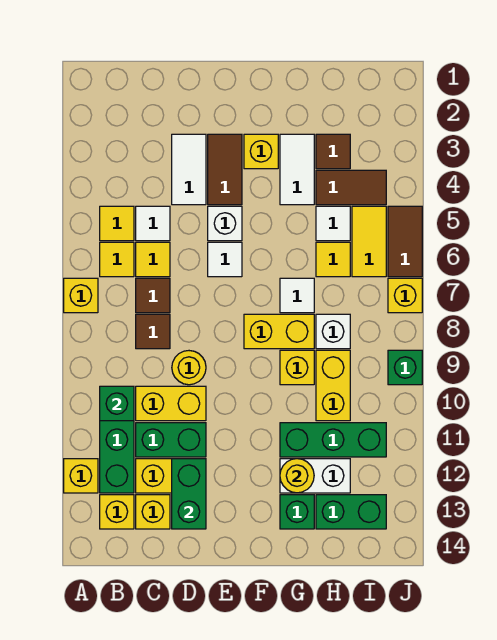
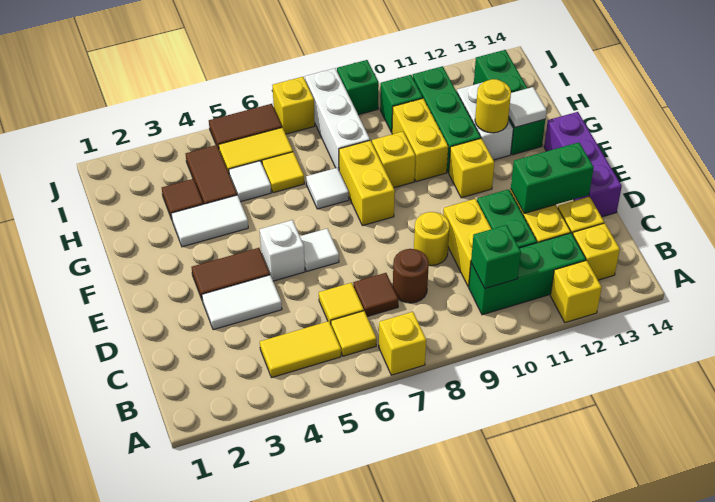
yellow 1x1 tile [100,206,134,241] -> yellow 1x2 tile [260,321,341,378]
white 1x1 tile [136,206,170,241] -> white 1x1 tile moved to [509,87,547,127]
brown 1x1 tile [136,314,170,349] -> brown 1x1 round brick [393,249,429,303]
none -> purple 1x3 brick [544,112,622,217]
yellow 1x1 brick [244,134,278,169] -> yellow 1x1 brick moved to [449,138,494,198]
white 1x1 brick [316,314,350,349] -> white 1x3 brick [305,68,370,169]
yellow 1x2 brick [316,350,350,421] -> yellow 1x2 brick turned to [392,99,448,182]
none -> green 1x1 brick [380,75,423,132]

